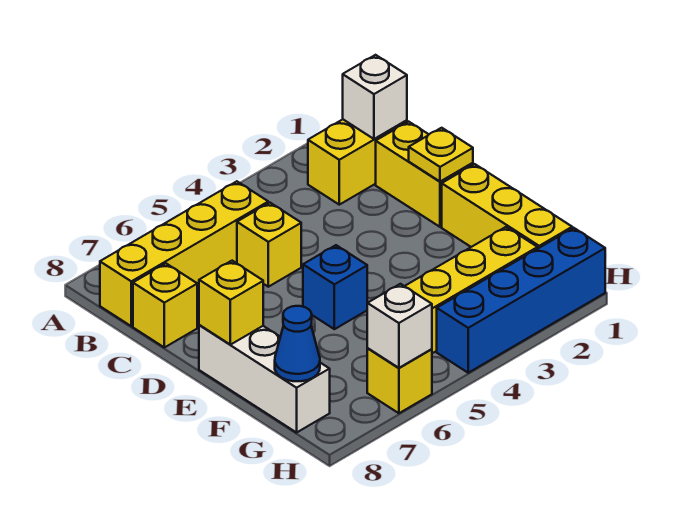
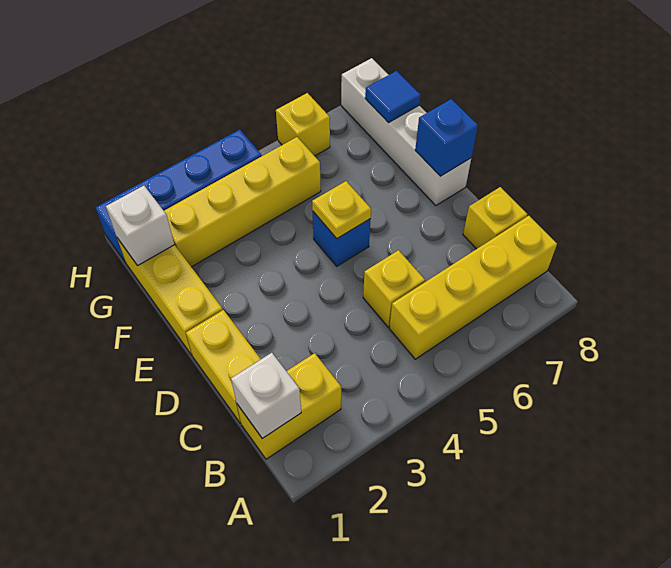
yellow 1x1 plate [409,128,473,182] -> yellow 1x1 plate moved to [312,181,371,238]
white 1x3 brick [199,325,330,433] -> white 1x4 brick [341,58,471,205]
yellow 1x1 brick [199,261,263,345] -> blue 1x1 brick [415,99,478,176]
blue 1x1 cone [275,306,320,381] -> blue 1x1 tile [365,71,420,123]
white 1x1 brick [367,284,432,368] -> white 1x1 brick moved to [106,186,175,266]

